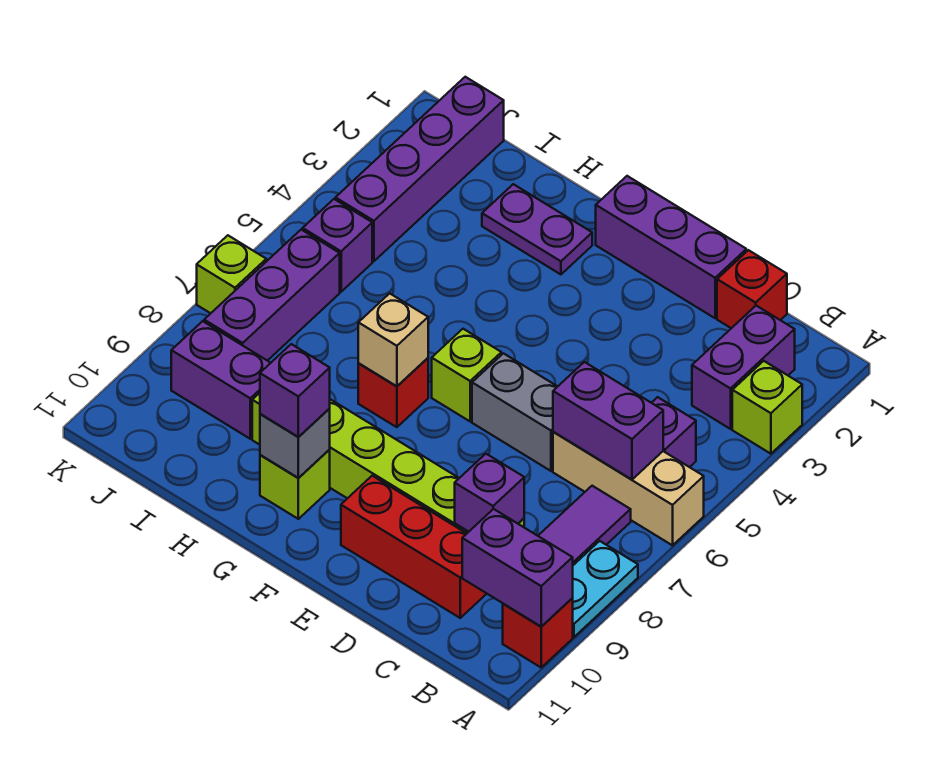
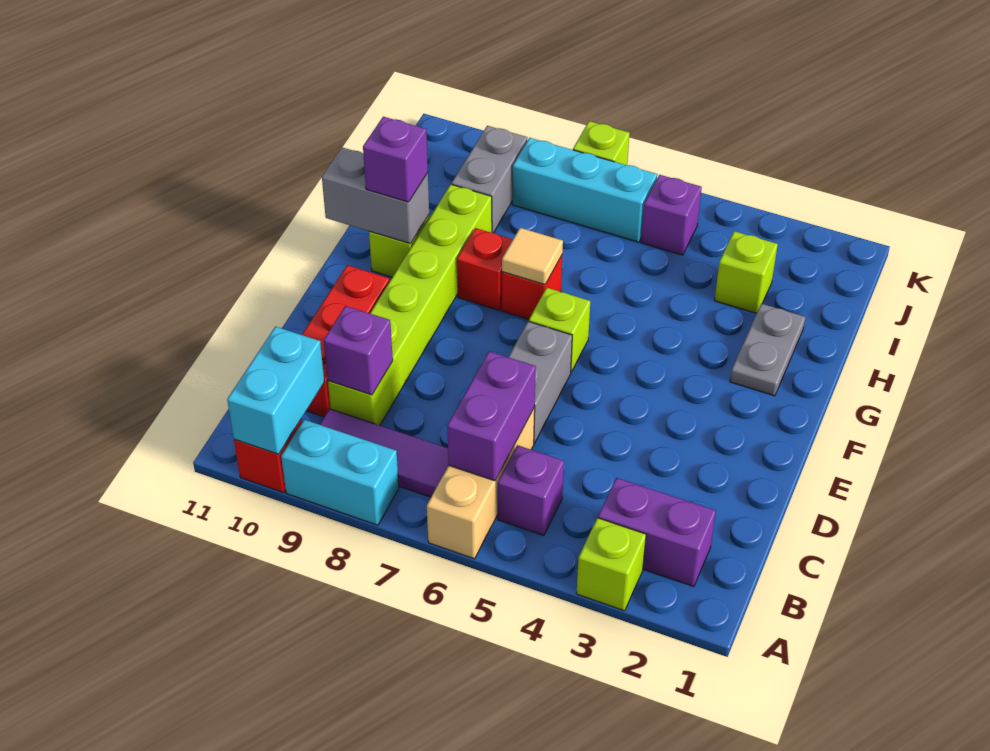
cyan 1x2 plate [573,541,638,637] -> cyan 1x2 brick [281,420,399,525]
purple 1x2 brick [462,509,573,627] -> cyan 1x2 brick [227,327,324,454]
red 1x1 brick [717,250,787,328] -> red 1x1 brick moved to [457,228,513,310]
purple 1x3 brick [596,176,746,318] -> none
purple 1x2 plate [482,184,592,274] -> grey 1x2 plate [730,304,805,396]
tan 1x1 brick [358,293,428,386] -> tan 1x1 tile [502,228,563,285]
grey 1x1 brick [260,409,330,478] -> grey 1x2 brick [322,147,429,244]
none -> lime 1x1 brick [714,231,778,313]
purple 1x2 brick [171,321,270,439] -> grey 1x2 brick [451,126,527,233]
purple 1x4 brick [335,77,504,261] -> none
purple 1x3 brick [204,230,340,361] -> cyan 1x3 brick [512,138,657,242]

